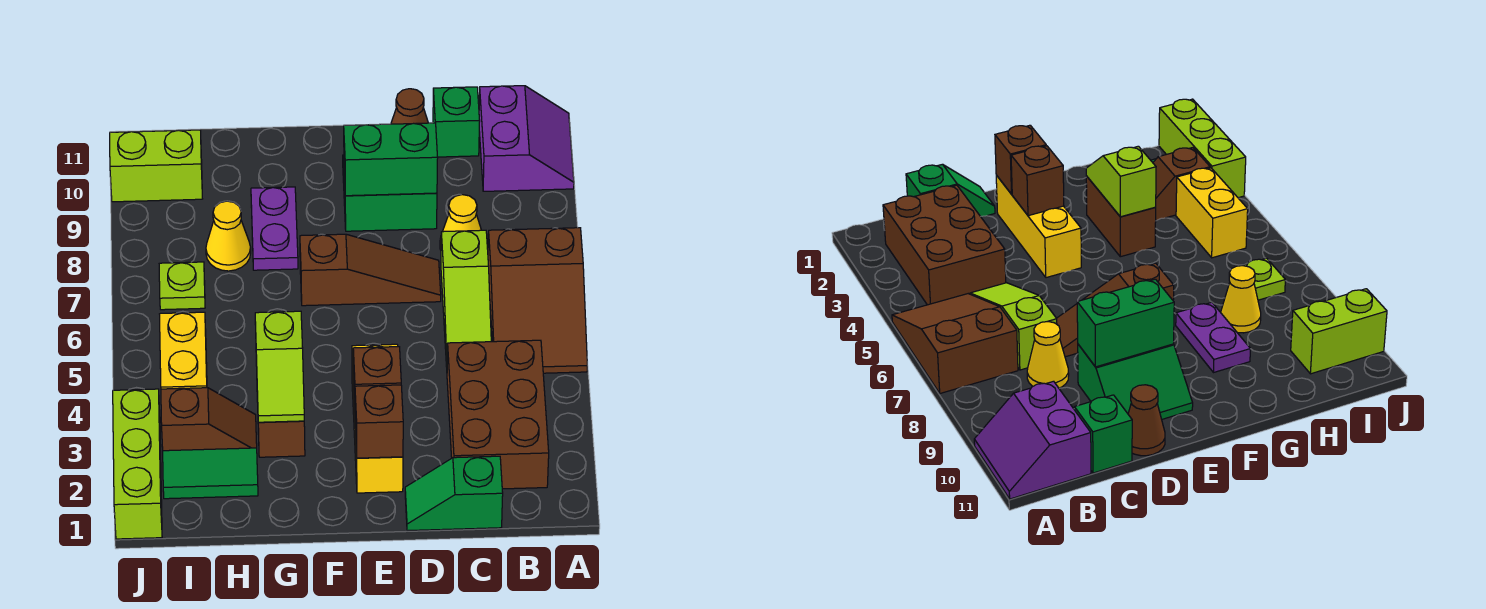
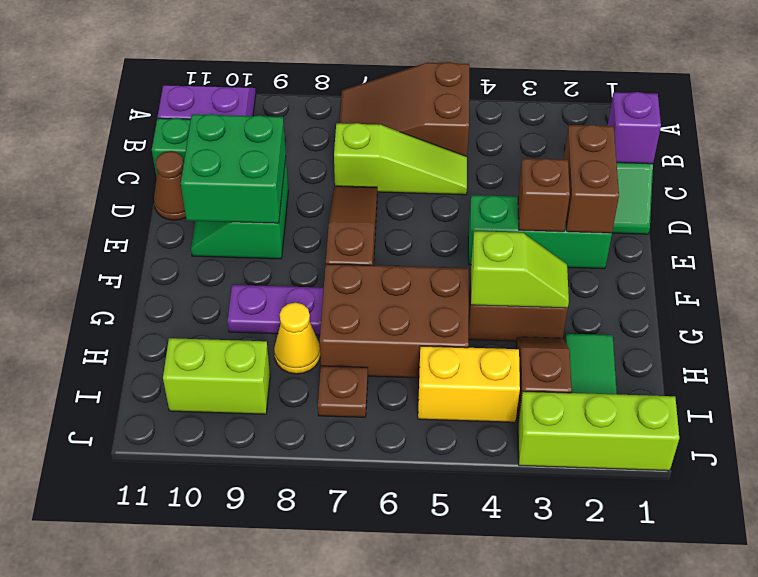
brown 2x3 slope [488,228,587,373] -> brown 2x3 slope turned to [340,62,469,156]
brown 2x3 brick [447,340,549,489] -> brown 2x3 brick moved to [320,264,469,378]
none -> purple 1x1 brick [608,92,661,164]
yellow 1x1 cone [440,195,481,250] -> none
green 1x2 brick [344,123,438,196] -> green 2x2 brick [181,114,286,223]
yellow 1x3 brick [352,344,403,493] -> green 1x3 brick [468,195,612,269]
brown 1x1 brick [355,385,403,458] -> brown 1x2 brick [564,125,619,233]
lime 1x1 plate [159,262,205,310] -> brown 1x1 plate [318,366,368,417]
lime 1x2 brick [110,130,202,202] -> lime 1x2 brick turned to [163,338,270,414]

